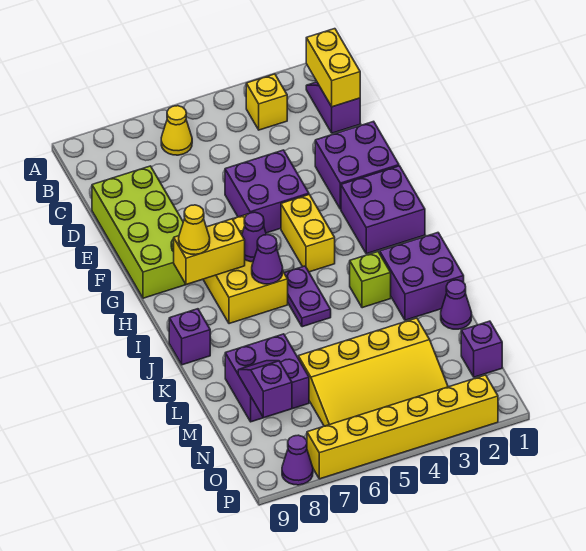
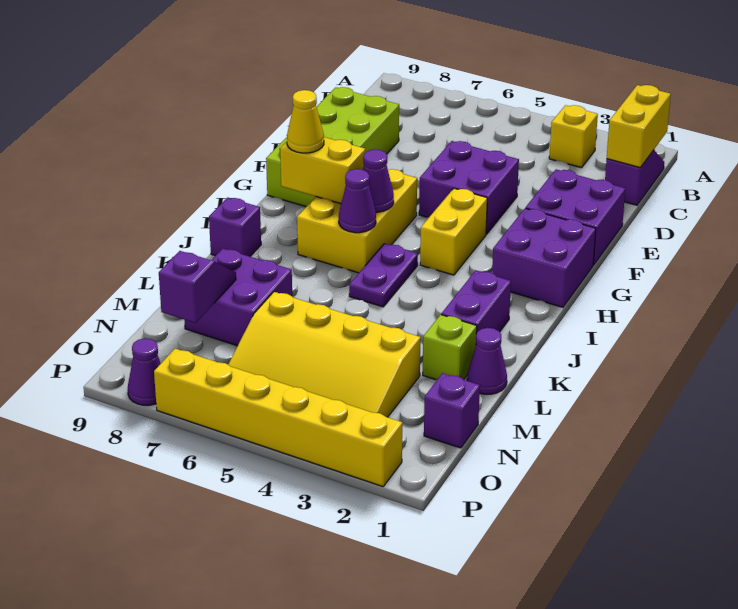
yellow 1x1 cone [161,106,192,155] -> none
purple 2x2 brick [380,233,464,320] -> purple 1x2 brick [441,270,511,334]
lime 1x1 brick [350,252,391,308] -> lime 1x1 brick moved to [423,315,477,380]

